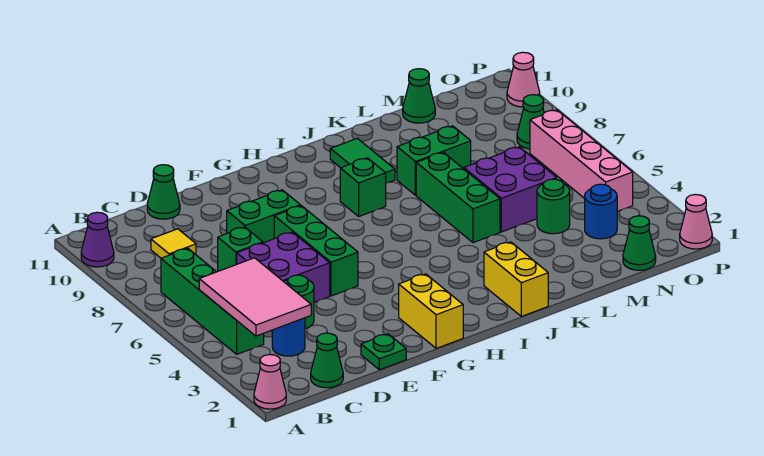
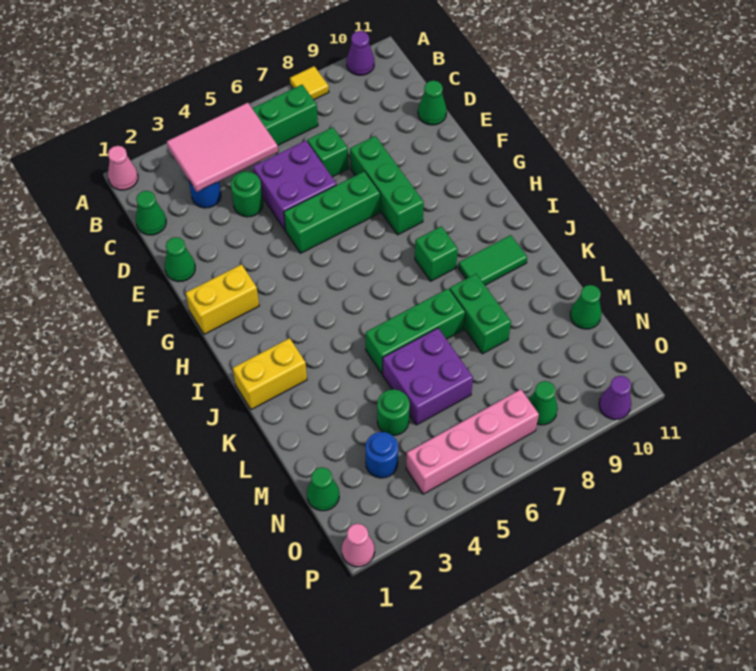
yellow 1x1 tile [151,229,196,258] -> yellow 1x1 tile moved to [290,66,329,100]
green 1x1 plate [361,334,406,370] -> green 1x1 cone [165,237,195,282]
green 1x2 brick [227,190,301,243] -> green 1x3 brick [350,136,424,235]
pink 1x1 cone [507,52,540,107] -> purple 1x1 cone [599,376,632,420]

